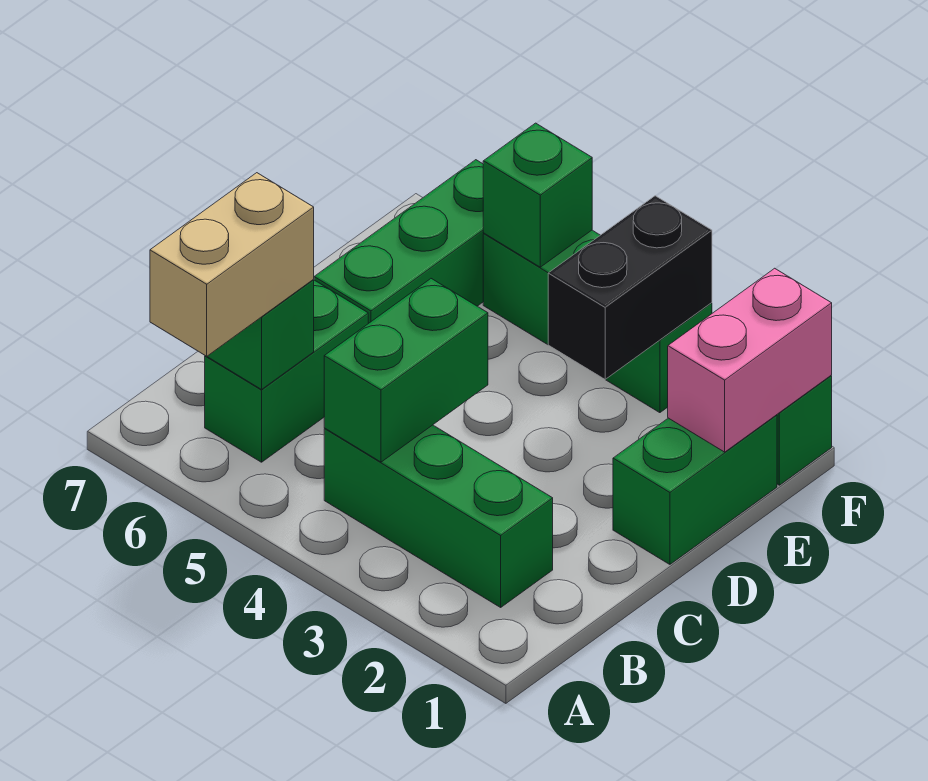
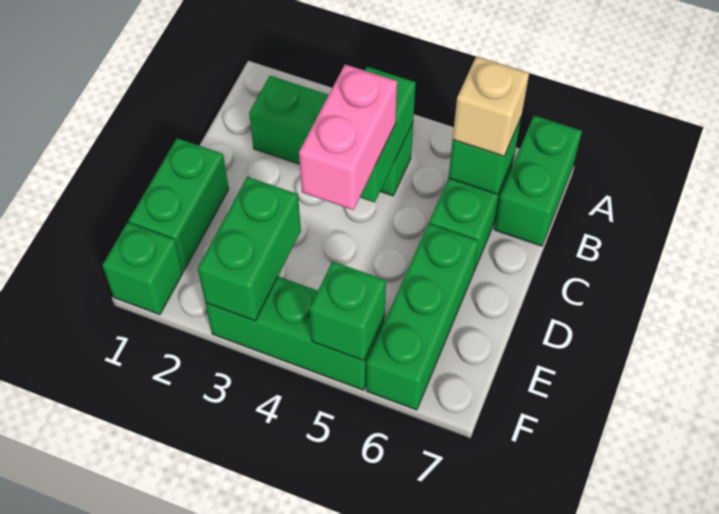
tan 1x2 brick [150,173,314,356] -> tan 1x1 brick [453,56,529,156]
none -> green 1x2 brick [494,116,582,246]
pink 1x2 brick [668,268,832,452] -> pink 1x2 brick moved to [299,65,397,210]
black 1x2 brick [548,196,712,379] -> green 1x2 brick [198,177,301,321]

